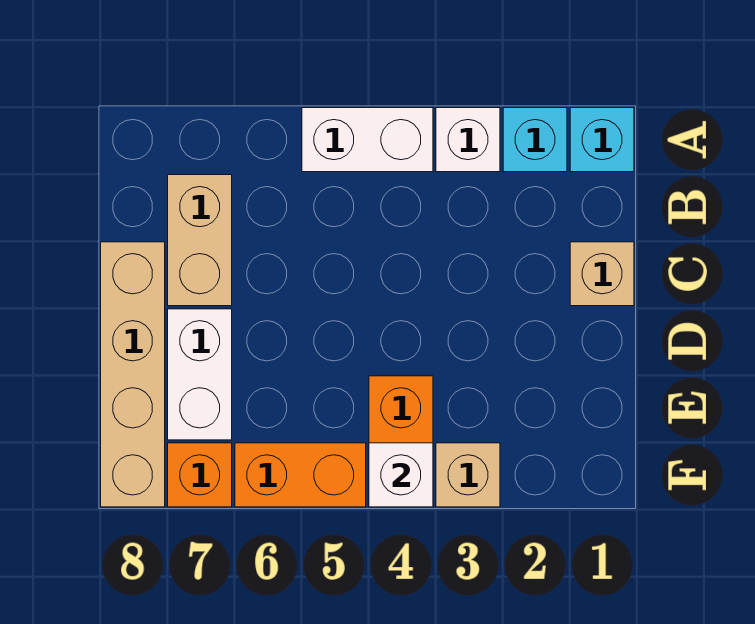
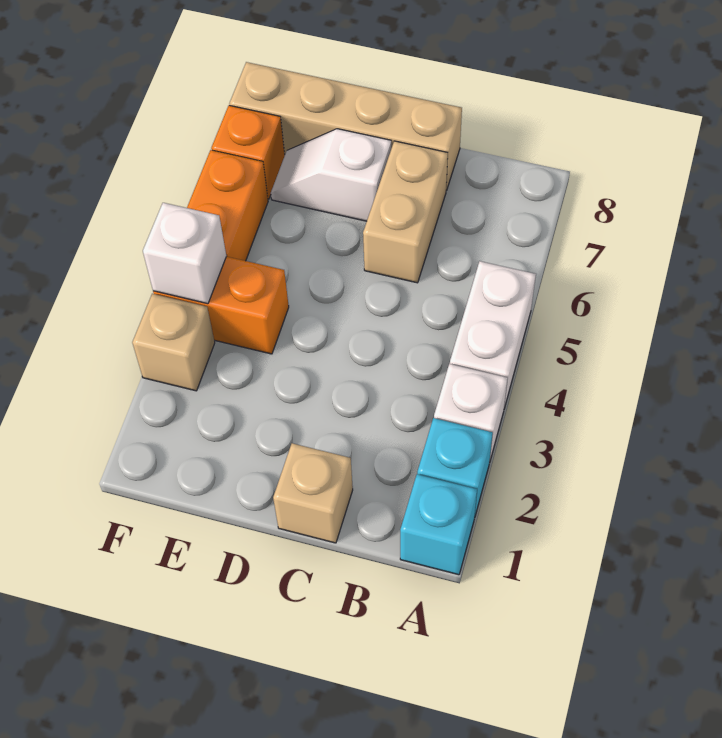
tan 1x2 brick [168,175,232,306] -> tan 1x2 brick turned to [363,141,448,283]
white 1x2 brick [168,309,232,440] -> white 1x2 slope [271,129,391,221]

